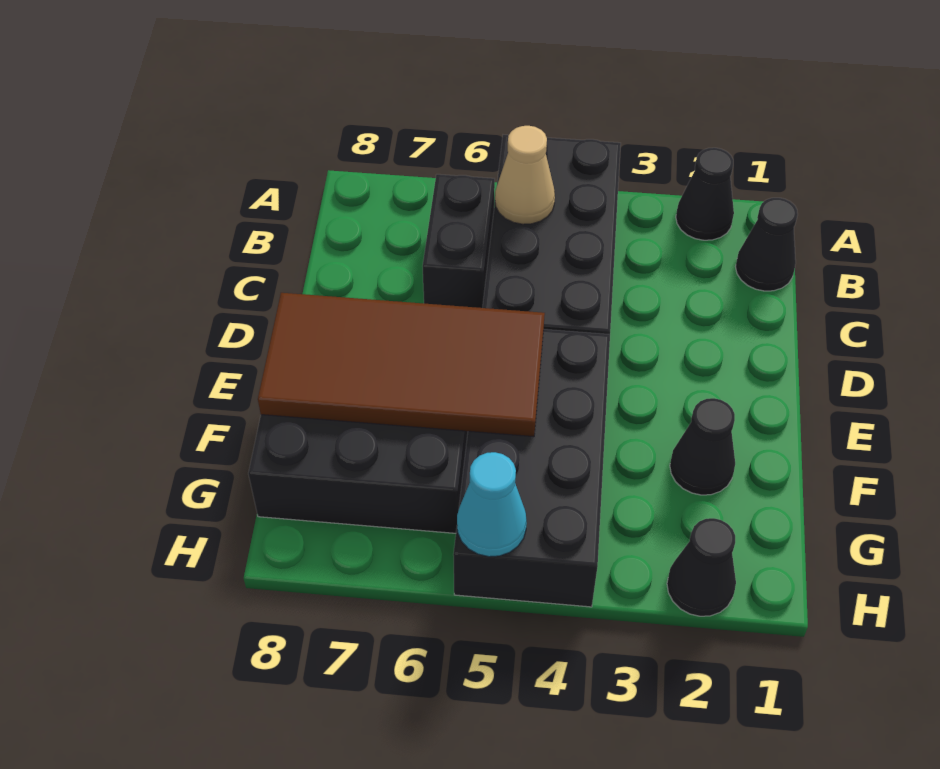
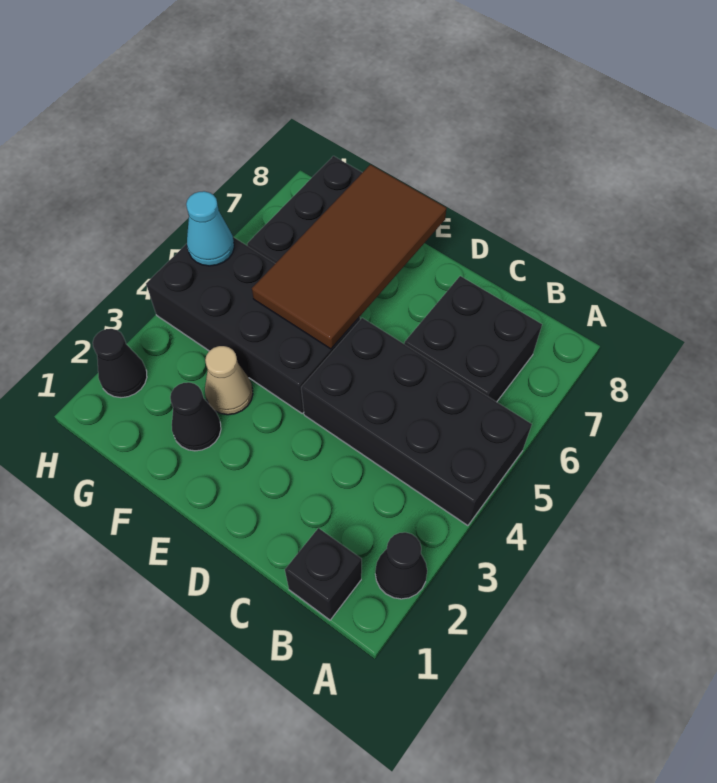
black 1x1 cone [736,198,798,291] -> black 1x1 brick [285,528,362,620]
tan 1x1 cone [495,126,555,224] -> tan 1x1 cone moved to [205,346,253,415]
black 1x2 brick [423,174,495,308] -> black 2x2 brick [404,276,542,402]

